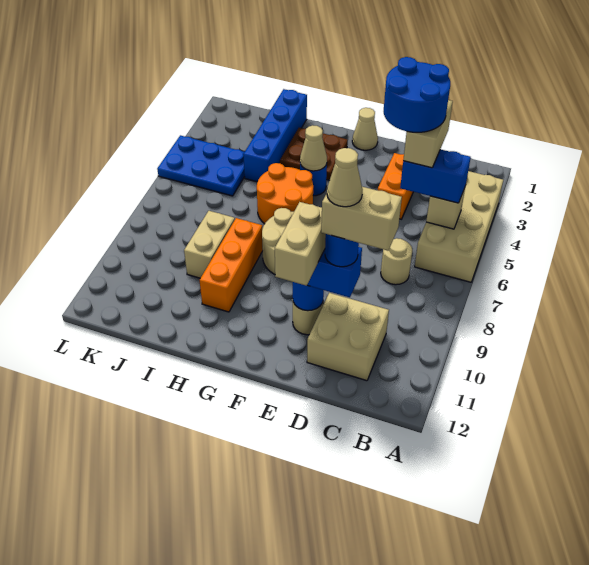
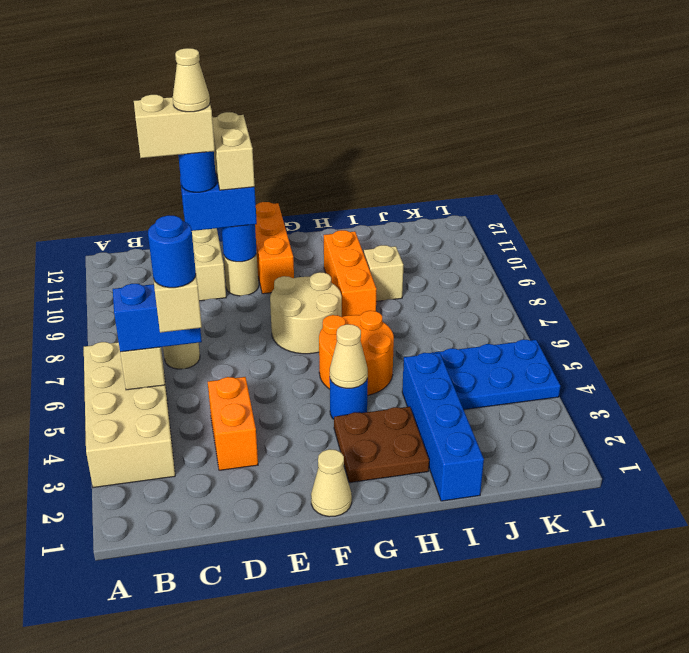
blue 2x2 round brick [384,57,450,132] -> blue 1x1 round brick [148,215,196,288]
none -> orange 1x3 brick [255,202,294,294]
tan 1x2 brick [184,211,235,278] -> tan 1x1 brick [364,245,403,301]

